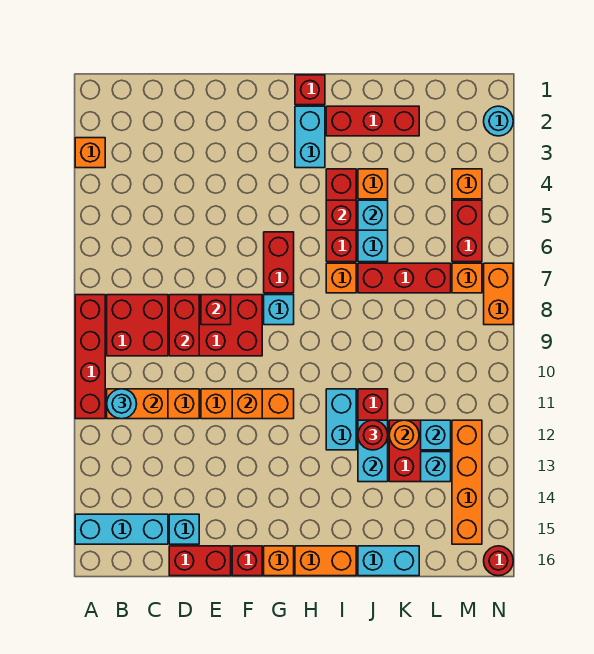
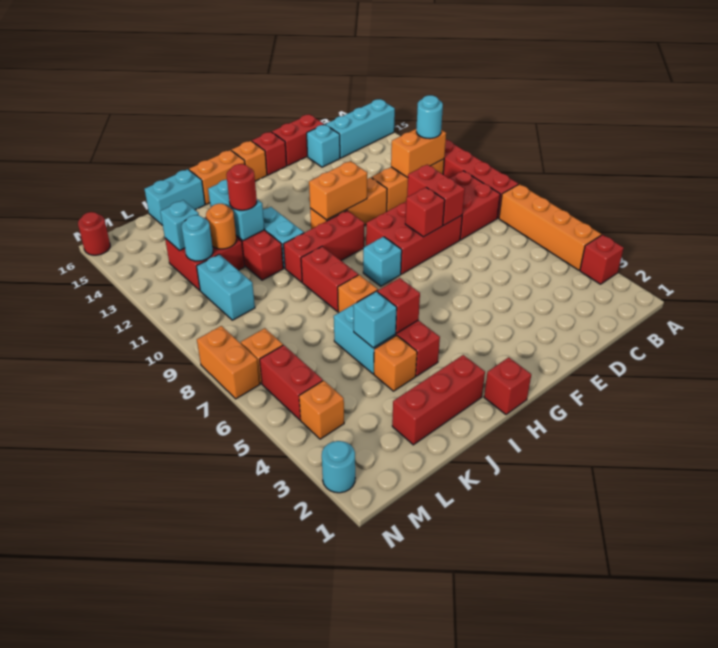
orange 1x1 brick [75,138,105,168] -> red 1x1 brick [580,235,624,284]
orange 1x1 brick [232,389,262,419] -> orange 1x2 brick [309,161,367,220]
red 1x2 brick [264,232,294,293] -> red 1x2 brick moved to [301,246,358,312]
cyan 1x2 brick [295,106,325,168] -> cyan 1x2 brick moved to [197,254,255,320]
red 1x3 brick [358,263,451,293] -> red 1x3 brick moved to [284,210,364,282]
cyan 1x1 brick [421,420,451,450] -> cyan 1x1 round brick [181,215,213,261]
orange 1x4 brick [452,420,482,544] -> orange 1x4 brick moved to [499,184,601,270]

